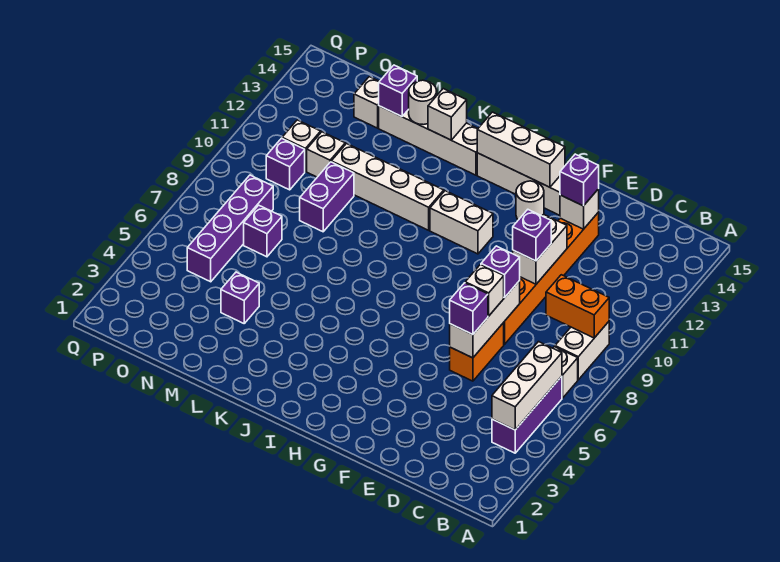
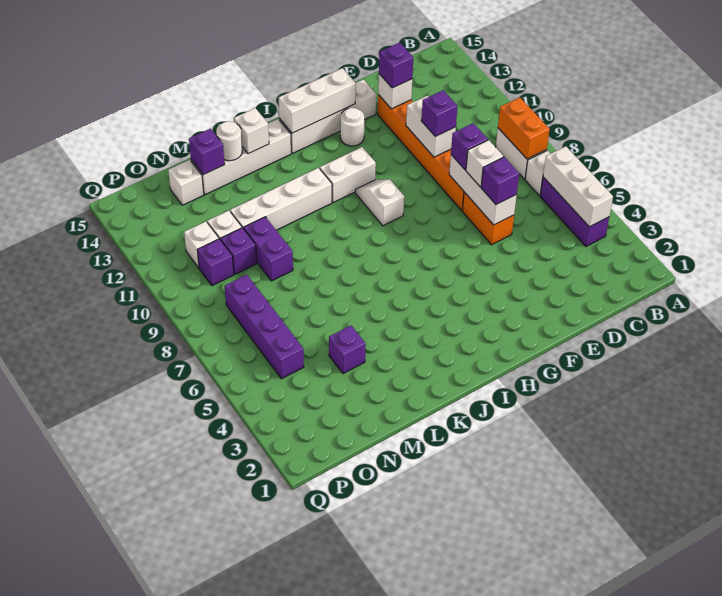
orange 1x2 brick [546,275,609,338] -> orange 1x2 brick turned to [498,97,550,159]
none -> white 1x2 slope [355,179,404,226]
purple 1x1 brick [244,205,282,257] -> purple 1x1 brick moved to [221,228,257,274]

